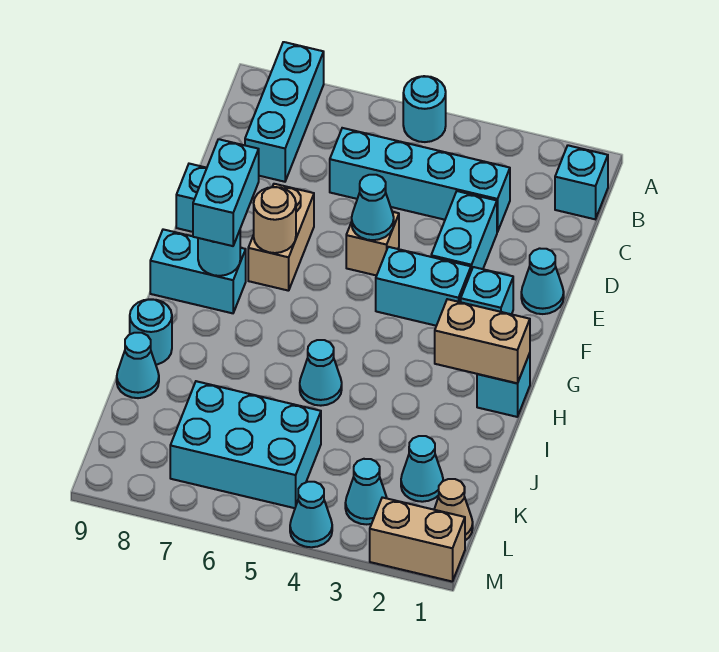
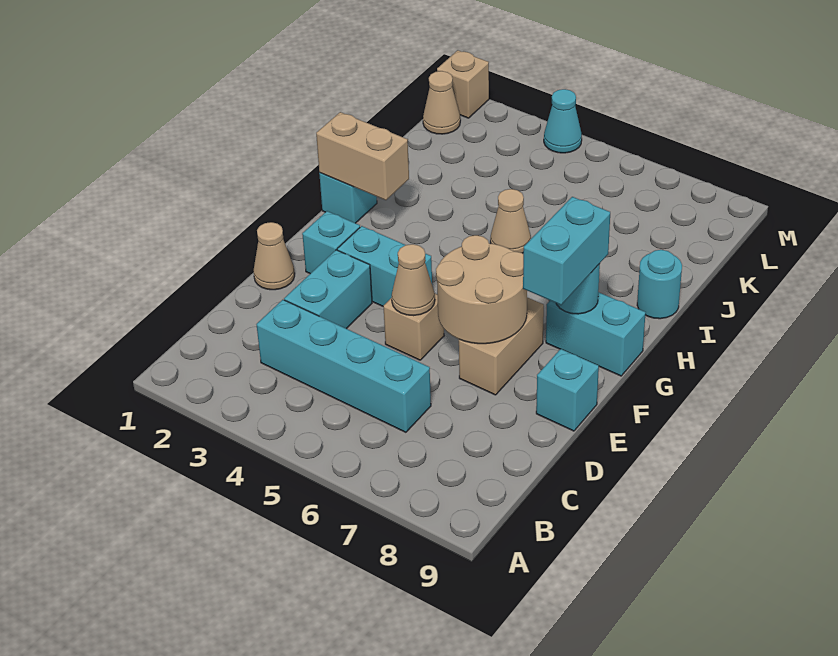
cyan 1x1 round brick [403,76,446,142] -> none
cyan 1x3 brick [245,42,324,182] -> none
cyan 1x1 brick [555,145,608,219] -> none
cyan 1x1 cone [521,248,564,314] -> tan 1x1 cone [253,222,295,290]
cyan 1x1 cone [352,175,394,240] -> tan 1x1 cone [392,244,435,316]
tan 1x1 round brick [254,187,296,253] -> tan 2x2 round brick [436,235,527,344]
cyan 1x1 cone [300,340,342,406] -> tan 1x1 cone [490,189,531,253]
cyan 1x1 cone [117,333,159,398] -> none
cyan 1x1 cone [401,436,443,502] -> none
cyan 2x3 brick [170,381,321,508] -> none
cyan 1x1 cone [345,459,387,524] -> none
tan 1x2 brick [370,497,465,581] -> tan 1x1 brick [437,50,489,118]

